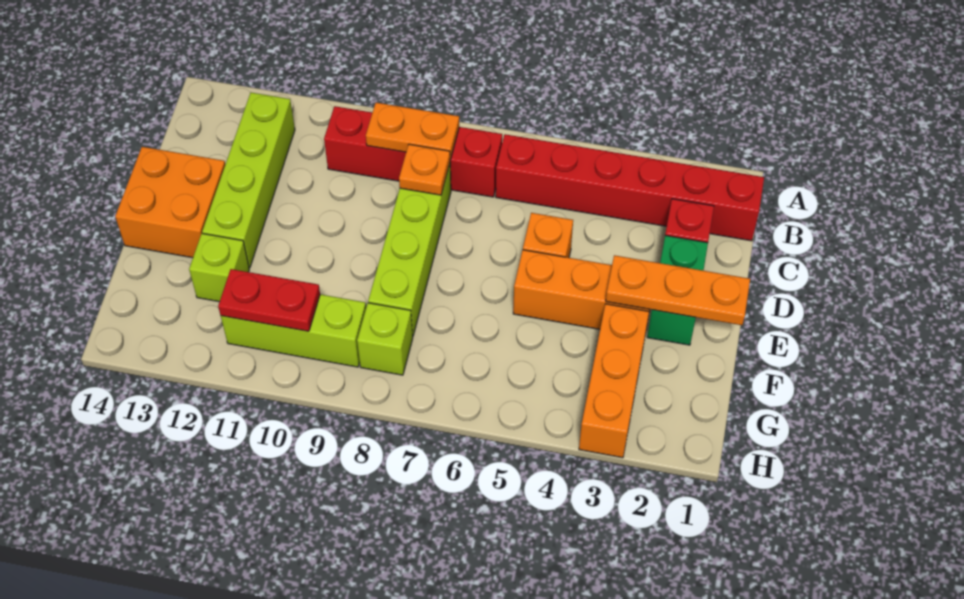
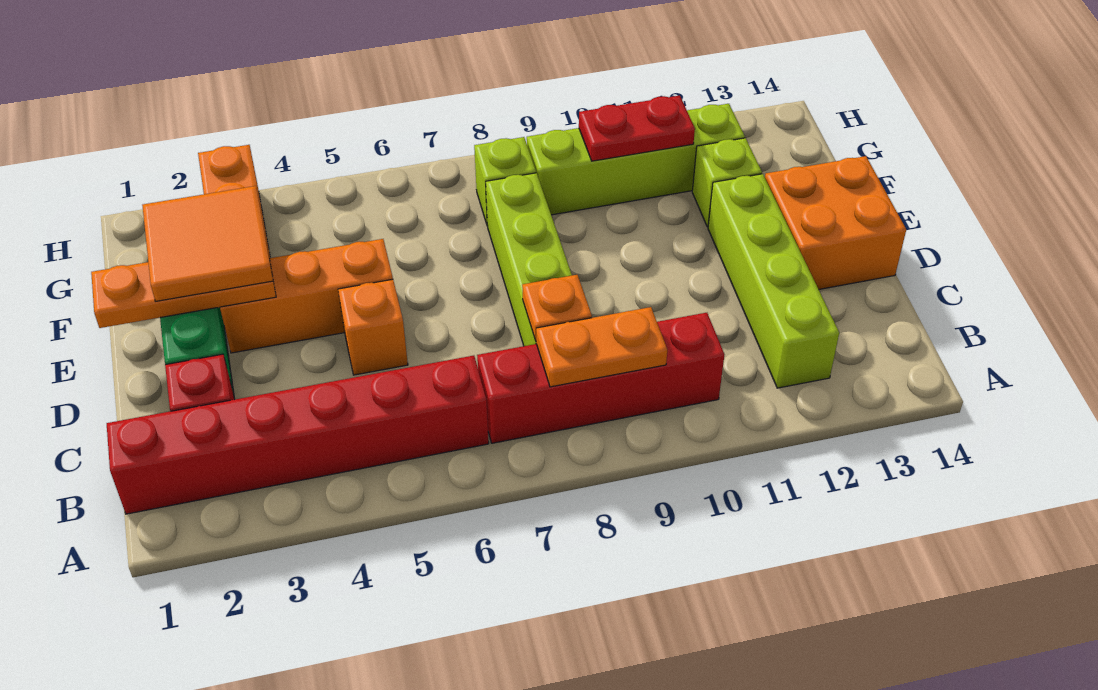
none -> orange 2x2 tile [142,186,273,301]
lime 1x3 brick [221,294,366,367] -> lime 1x4 brick [527,104,745,215]

